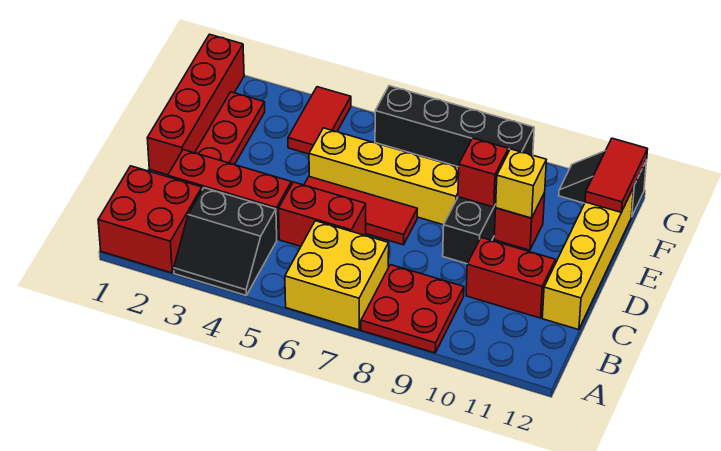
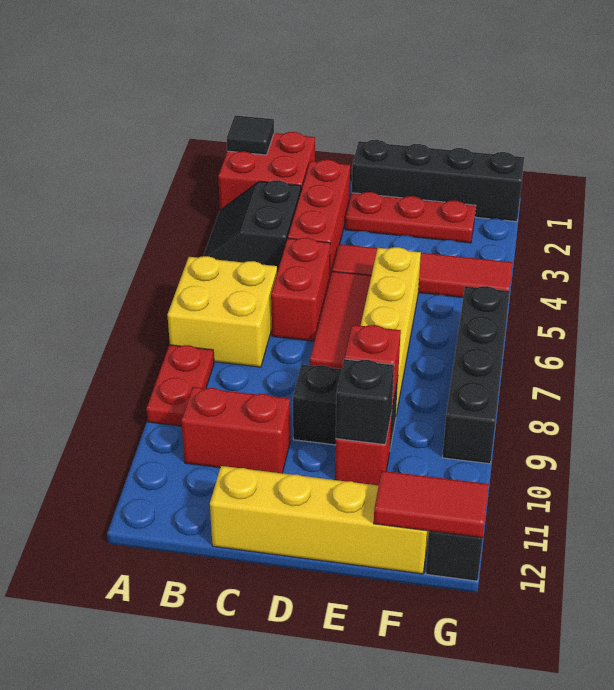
none -> black 1x1 tile [227,115,274,155]
red 2x2 plate [361,265,464,353] -> red 1x2 plate [146,345,214,426]
red 1x2 brick [466,237,555,318] -> red 1x2 brick turned to [181,387,290,473]
red 1x4 brick [147,34,244,175] -> black 1x4 brick [352,140,524,222]
yellow 1x1 brick [496,149,546,218] -> black 1x1 brick [336,359,394,445]
red 1x2 tile [288,87,351,154] -> red 1x4 tile [332,244,513,297]

